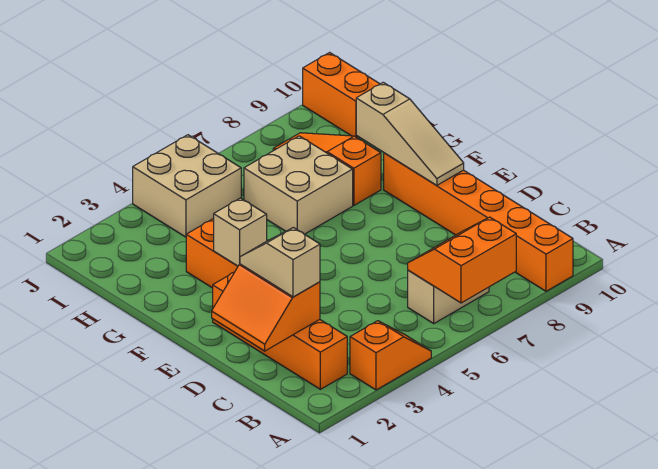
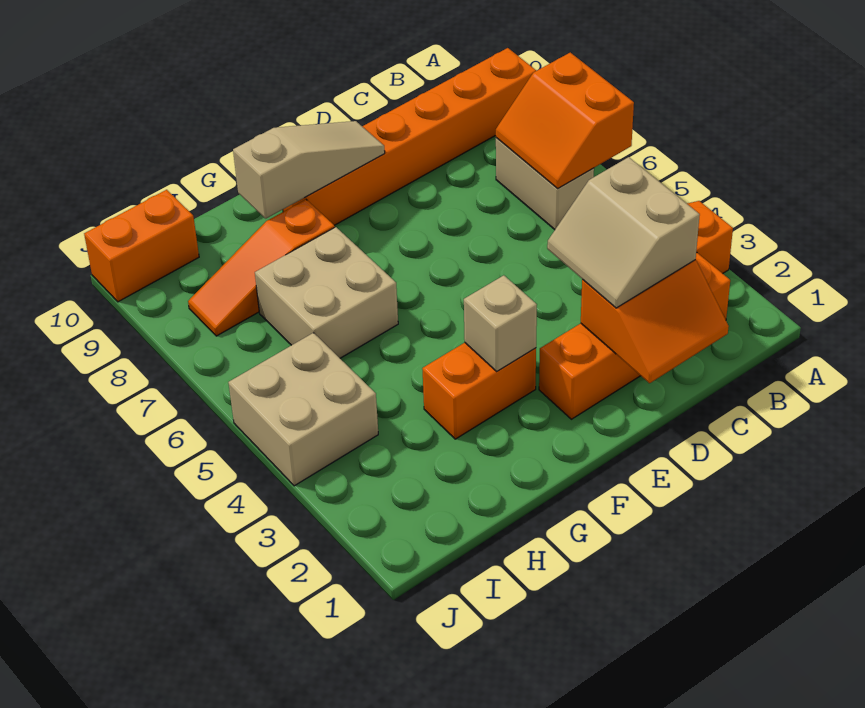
tan 1x2 slope [240,228,320,297] -> tan 2x2 slope [547,157,700,308]

